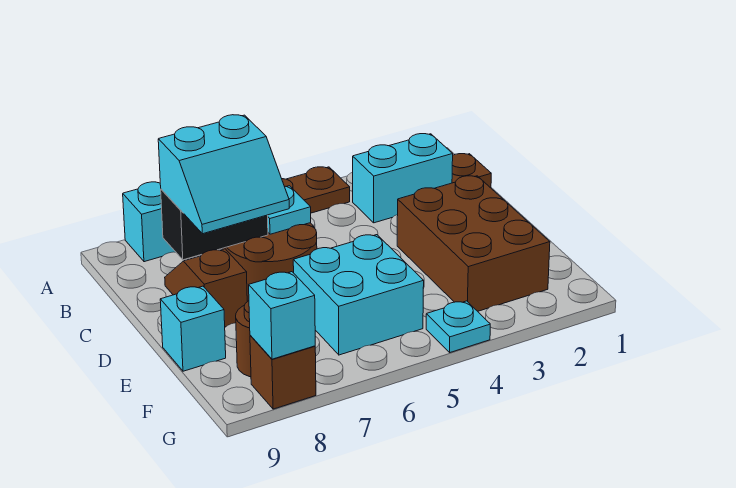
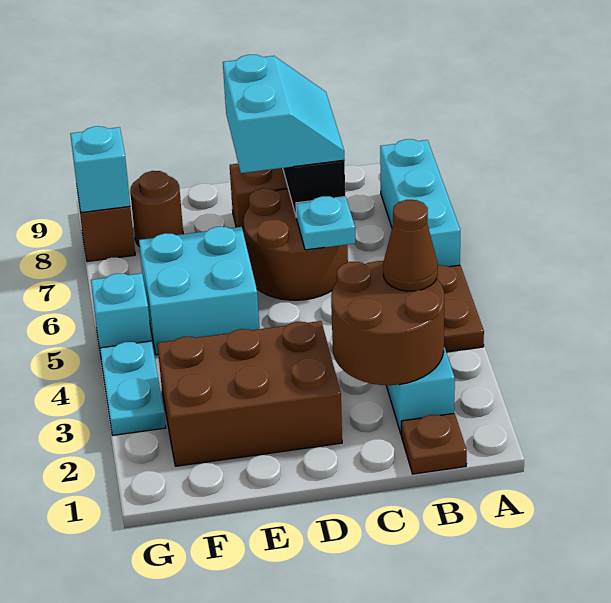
none -> brown 2x2 round brick [331,261,444,385]
none -> brown 1x1 cone [383,200,438,291]
cyan 2x2 slope [158,115,289,234] -> cyan 2x2 slope turned to [223,55,344,173]
cyan 1x1 brick [160,286,226,371] -> cyan 1x1 brick moved to [91,273,151,355]
cyan 1x1 plate [426,301,490,352] -> cyan 1x2 plate [100,341,166,435]

